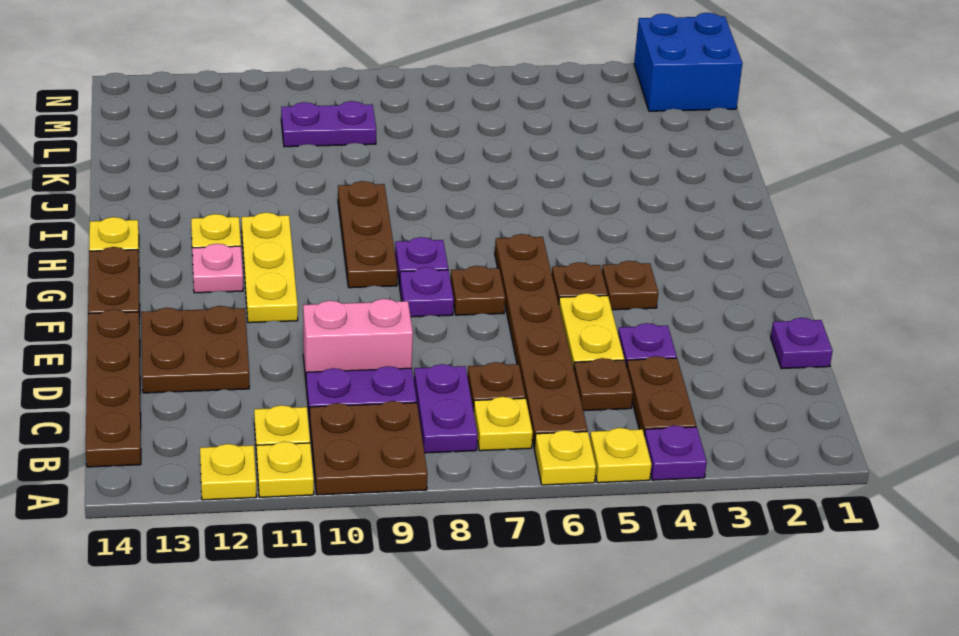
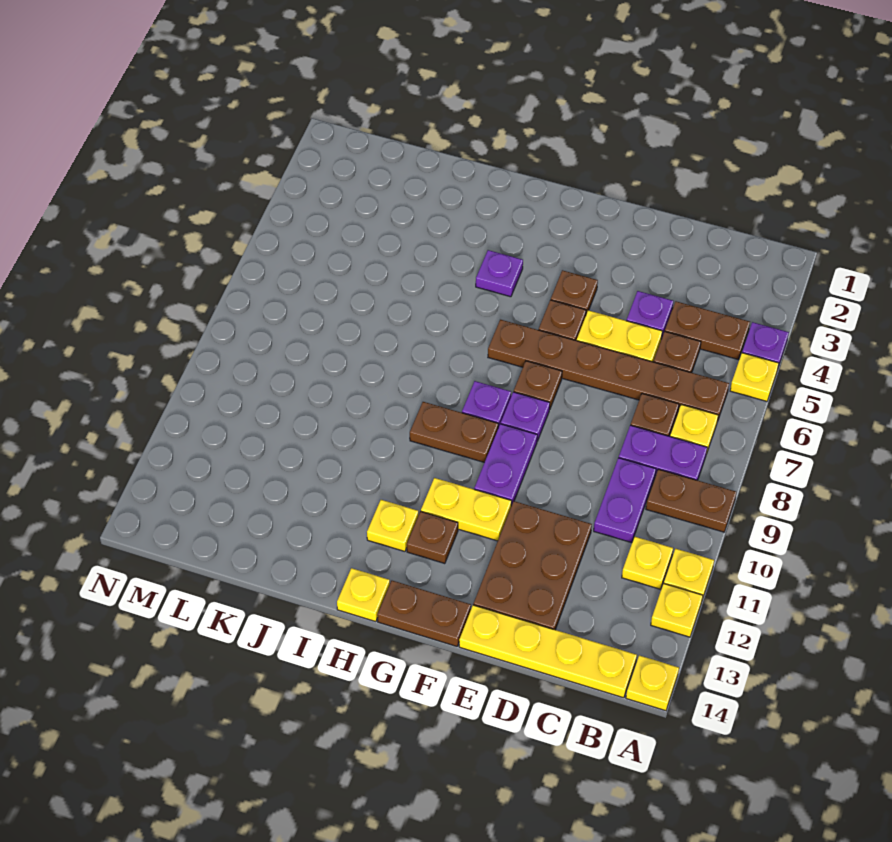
yellow 1x1 plate [535,430,596,485] -> yellow 1x1 plate moved to [626,655,679,711]
brown 2x2 plate [310,401,428,495] -> brown 1x2 plate [646,469,736,532]
brown 1x4 plate [86,310,141,467] -> yellow 1x4 plate [459,605,637,698]
purple 1x1 plate [771,318,833,369] -> purple 1x1 plate moved to [476,250,523,297]
pink 1x2 brick [303,299,413,379] -> none
brown 2x2 plate [141,306,249,393] -> brown 2x3 plate [473,501,592,630]
yellow 1x3 plate [242,212,298,323] -> yellow 1x2 plate [421,478,512,541]
brown 1x3 plate [338,181,397,288] -> brown 1x2 plate [410,402,498,462]
pink 1x1 plate [192,244,243,293] -> brown 1x1 plate [407,511,458,564]
purple 1x2 plate [281,101,376,147] -> purple 1x2 plate moved to [474,424,537,506]
blue 2x2 brick [634,13,742,111] -> none

